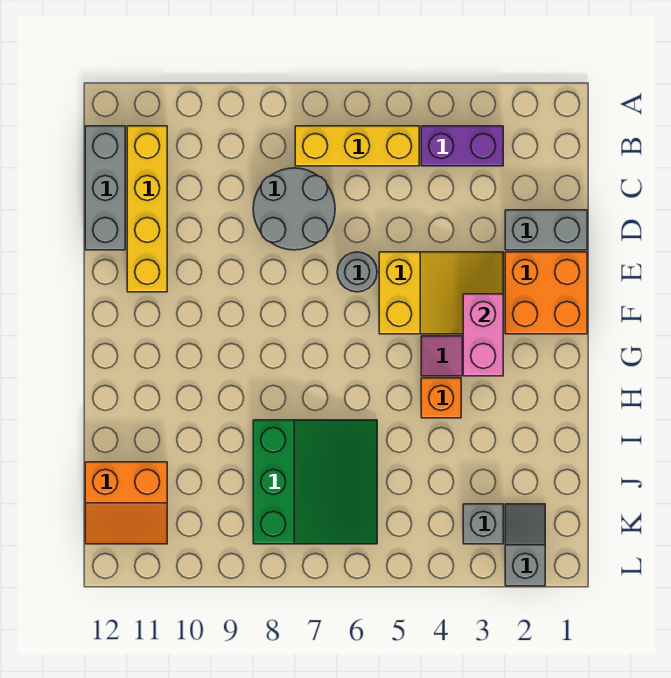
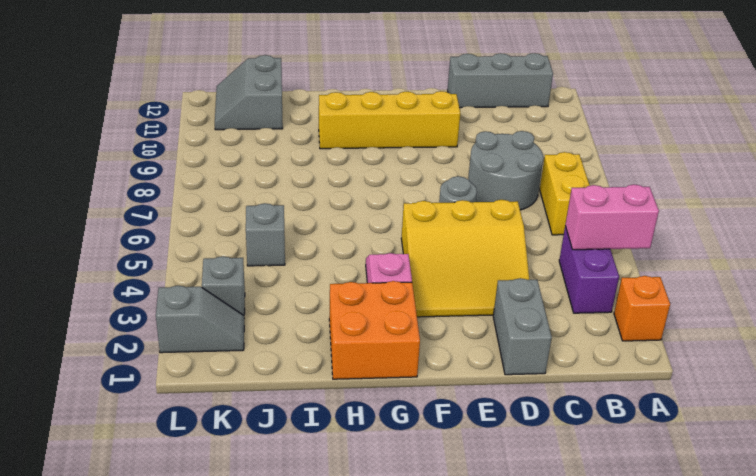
yellow 1x3 brick [295,126,419,166] -> yellow 1x2 brick [540,152,590,235]
yellow 1x4 brick [127,126,167,292] -> yellow 1x4 brick moved to [319,91,460,149]
orange 2x2 brick [505,252,587,334] -> orange 2x2 brick moved to [329,281,420,379]
yellow 2x3 slope [379,252,503,334] -> yellow 3x3 slope [401,200,529,317]
pink 1x2 brick [463,294,503,376] -> pink 1x2 brick moved to [565,184,659,250]
orange 1x1 brick [421,378,461,418] -> orange 1x1 brick moved to [614,276,670,341]
green 3x3 slope [253,420,377,544] -> none
none -> grey 1x1 brick [246,203,285,266]
orange 2x2 slope [85,462,167,544] -> grey 2x2 slope [215,55,283,130]

